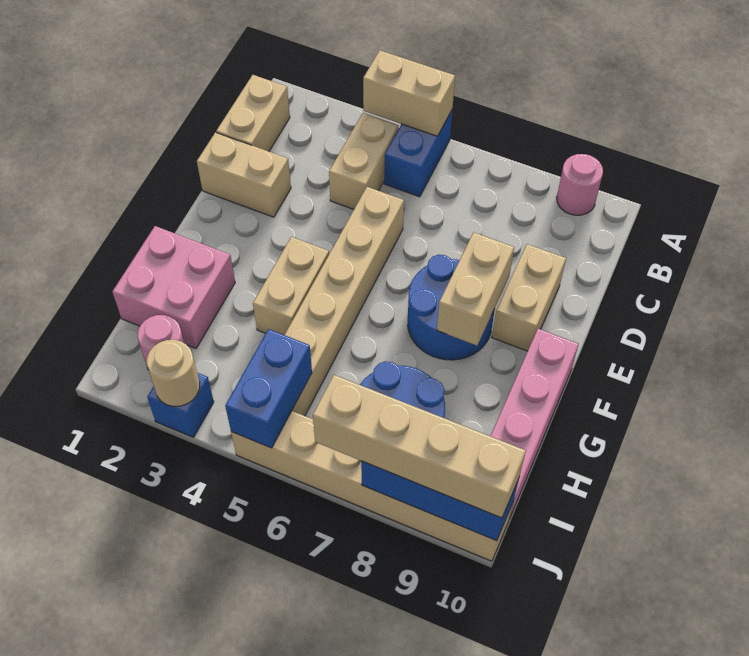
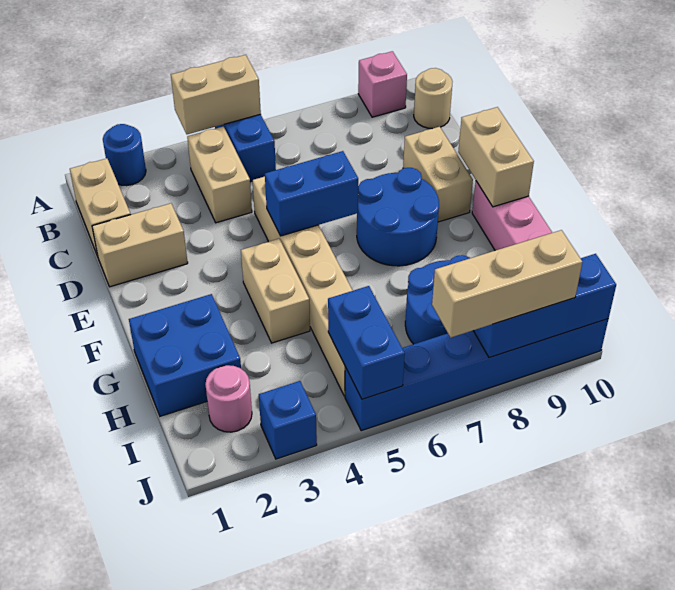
none -> blue 1x1 round brick [103,124,146,186]
pink 1x1 round brick [557,154,603,215] -> pink 1x1 brick [358,51,407,117]
none -> blue 1x2 brick [265,151,358,236]
tan 1x2 brick [437,232,514,346] -> tan 1x2 brick moved to [458,107,534,207]
pink 2x2 brick [113,226,235,348] -> blue 2x2 brick [129,294,241,416]
tan 1x1 round brick [147,340,200,406] -> tan 1x1 round brick moved to [414,68,453,129]
tan 1x6 brick [231,411,513,561] -> blue 1x6 brick [345,319,608,431]
tan 1x4 brick [313,375,526,518] -> tan 1x3 brick [432,230,582,338]

